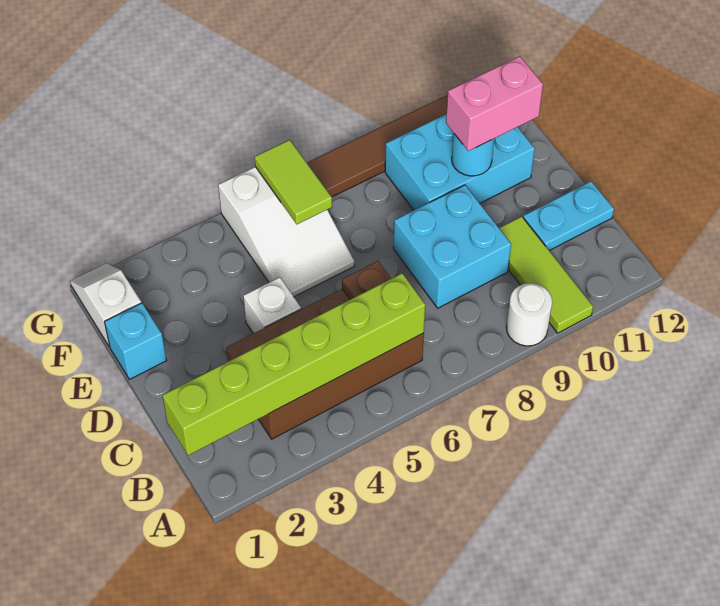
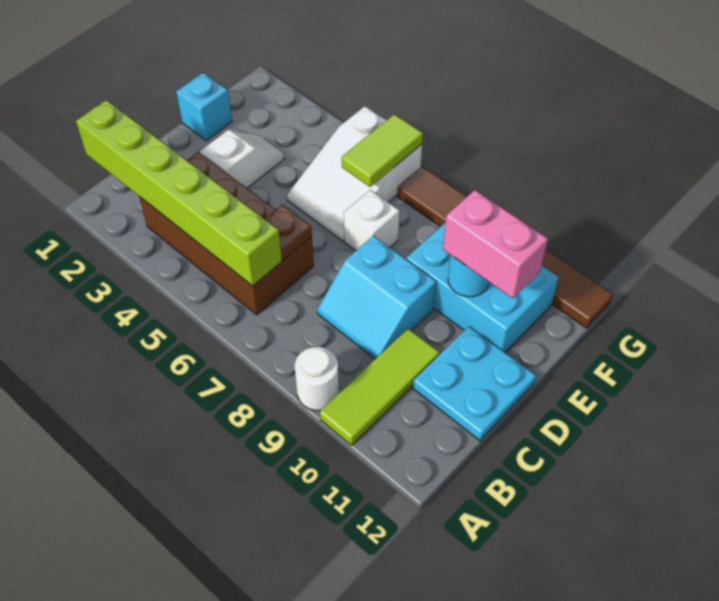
cyan 2x2 brick [393,185,511,308] -> cyan 2x2 slope [317,236,436,359]
cyan 1x2 plate [523,181,614,251] -> cyan 2x2 plate [413,326,536,441]
white 1x1 brick [243,277,301,333] -> white 1x1 brick moved to [344,190,400,250]
white 1x2 slope [70,263,141,347] -> white 1x2 slope moved to [200,130,284,188]

